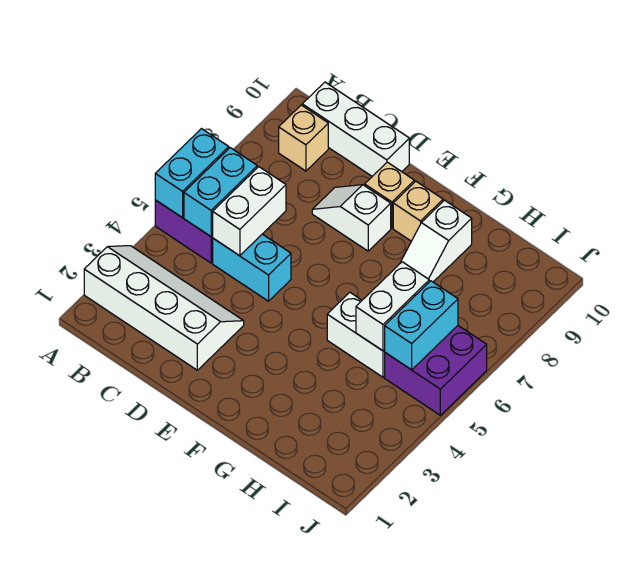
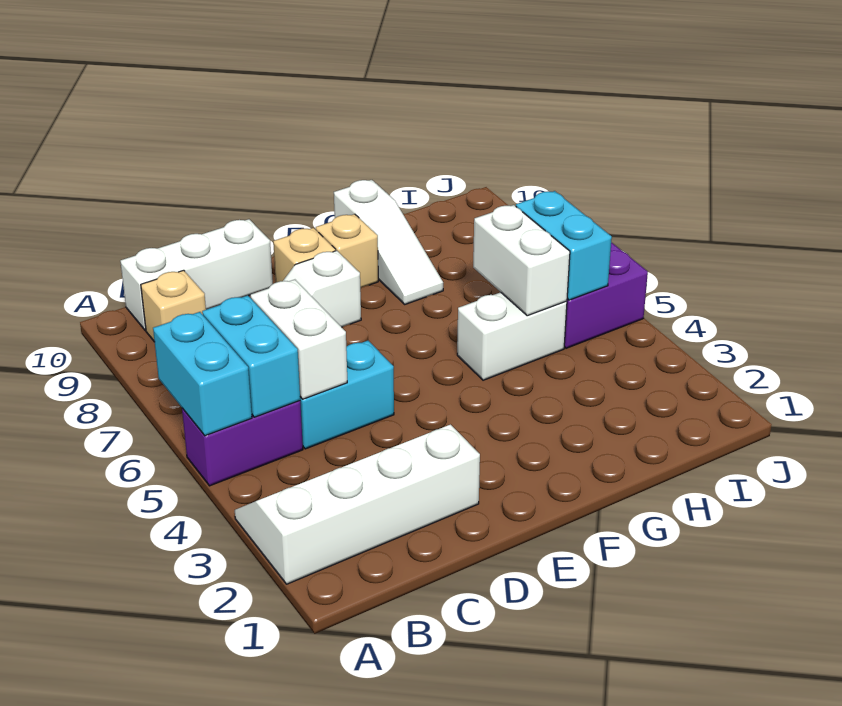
white 1x2 slope [400,200,472,282] -> white 1x3 slope [334,180,443,304]

